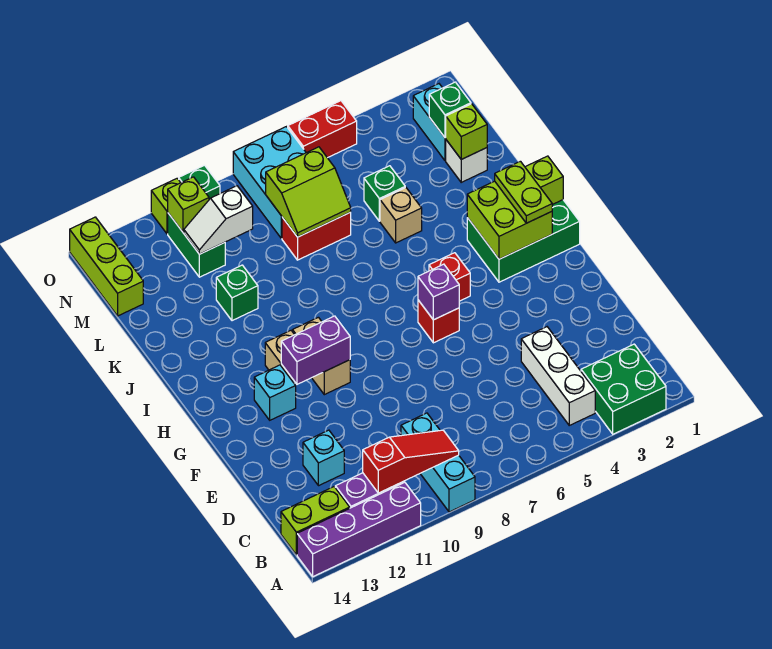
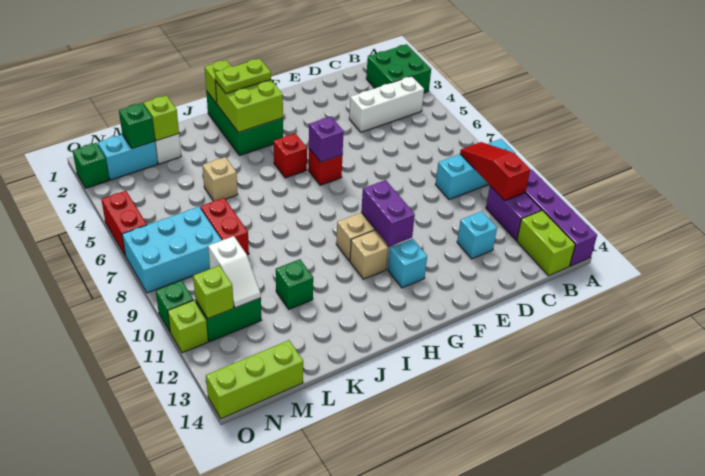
green 1x1 brick [364,166,405,221] -> green 1x1 brick moved to [73,143,109,188]
lime 2x2 slope [266,147,351,237] -> none

